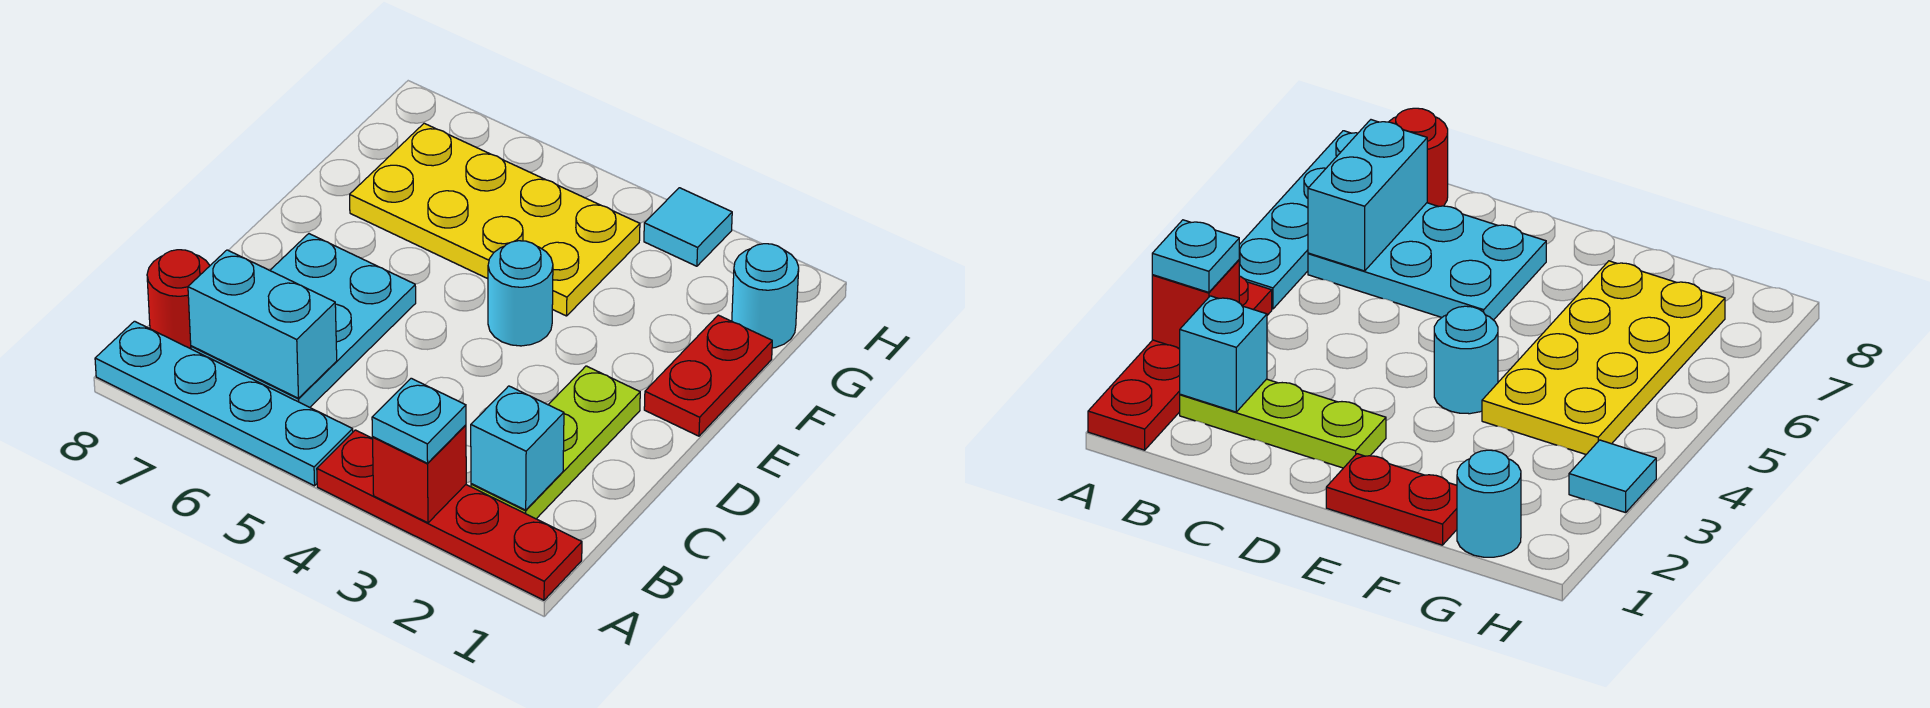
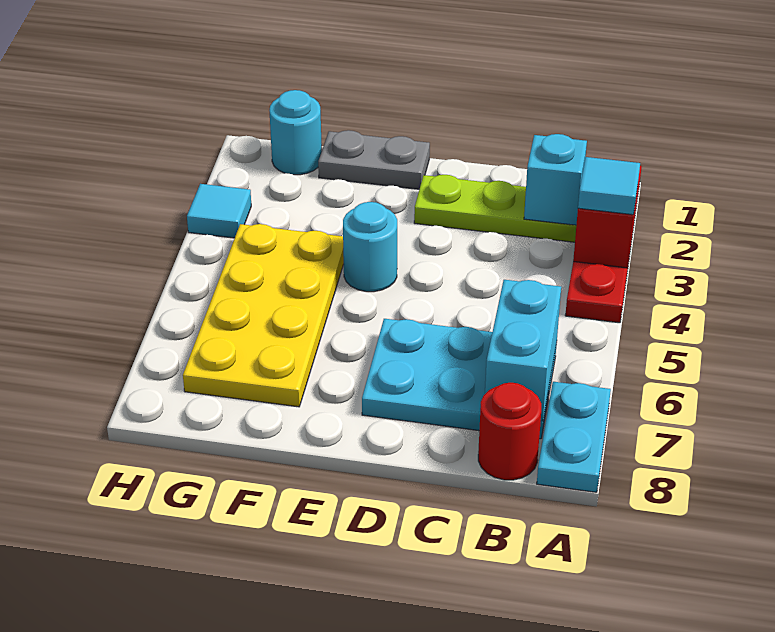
cyan 1x1 plate [372,378,466,463] -> cyan 1x1 tile [578,157,640,215]
cyan 1x4 plate [95,321,353,486] -> cyan 1x2 plate [537,382,611,492]
red 1x2 plate [644,315,772,436] -> grey 1x2 plate [318,130,430,189]

